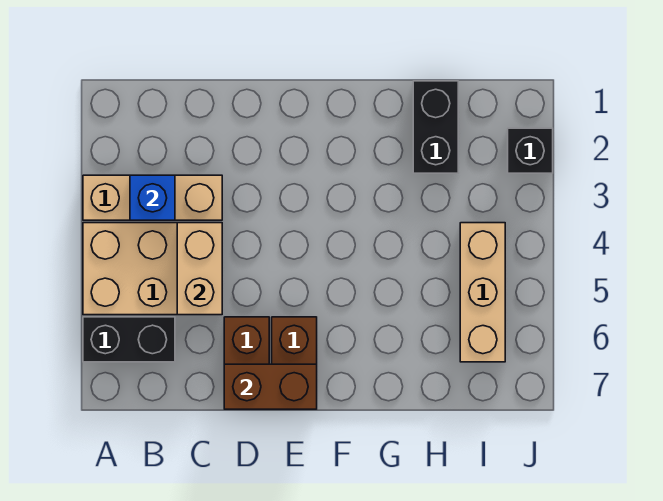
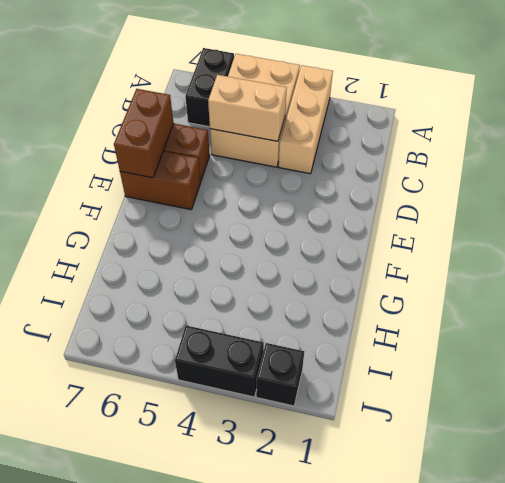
blue 1x1 brick [130,175,175,220] -> none
black 1x2 brick [413,81,458,173] -> black 1x2 brick moved to [175,326,264,397]
tan 1x3 brick [460,223,505,362] -> none

